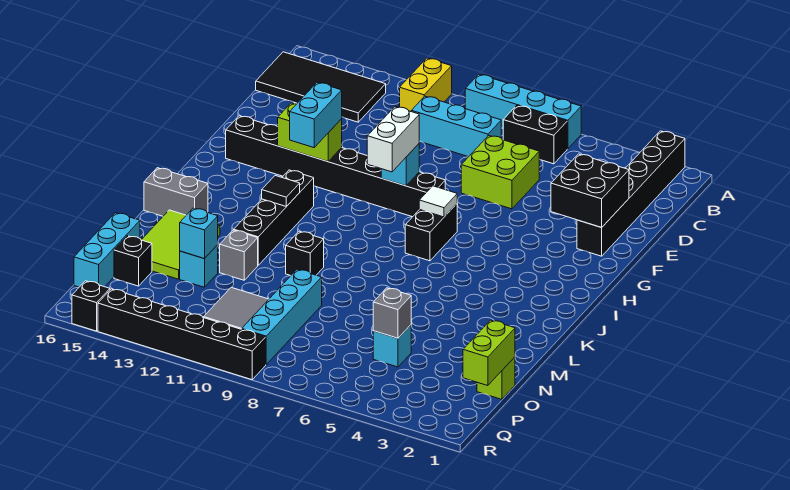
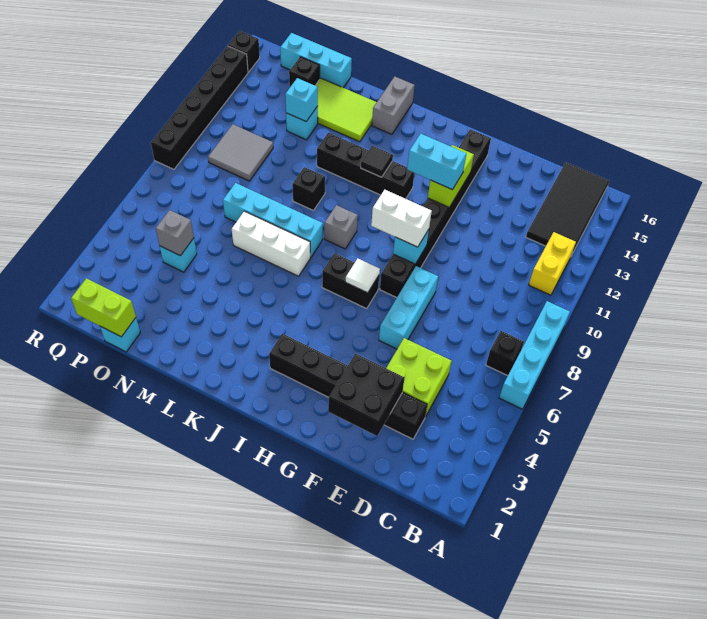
black 1x6 brick [577,131,685,256] -> black 1x6 brick moved to [269,334,427,439]
yellow 1x2 brick [400,58,452,111] -> yellow 1x2 brick turned to [529,232,576,295]
black 1x2 brick [503,106,567,164] -> black 1x1 brick [486,331,524,376]
cyan 1x3 brick [411,96,501,157] -> cyan 1x3 brick moved to [379,266,438,349]
lime 2x2 brick [461,136,539,209] -> lime 2x2 brick moved to [386,338,452,417]
none -> white 1x3 brick [232,211,310,276]
grey 1x1 brick [220,230,258,280] -> grey 1x1 brick moved to [324,205,358,249]
cyan 1x4 brick [242,269,322,364] -> cyan 1x4 brick moved to [223,183,323,257]
lime 1x1 brick [477,357,515,399] -> cyan 1x1 brick [100,318,140,352]

